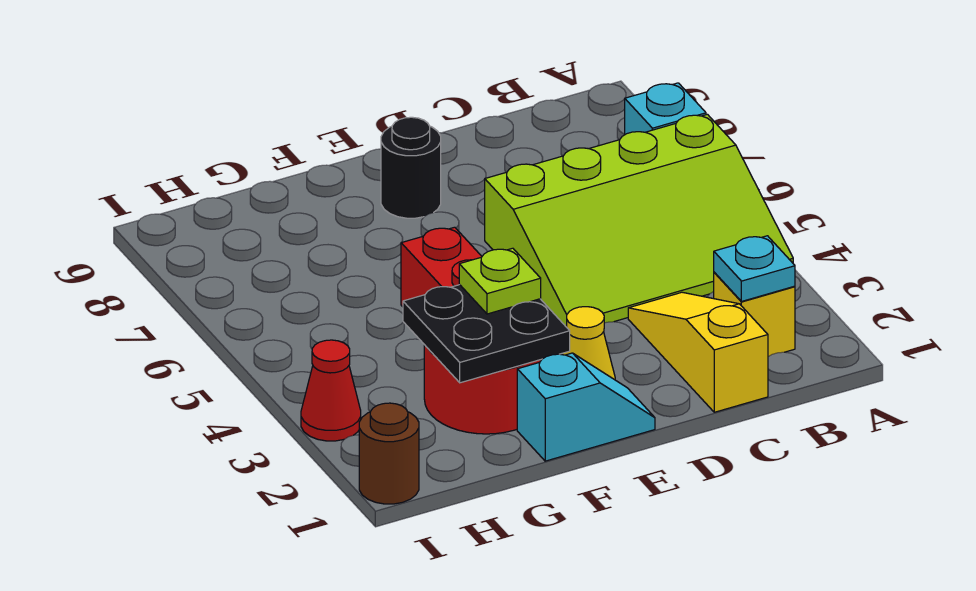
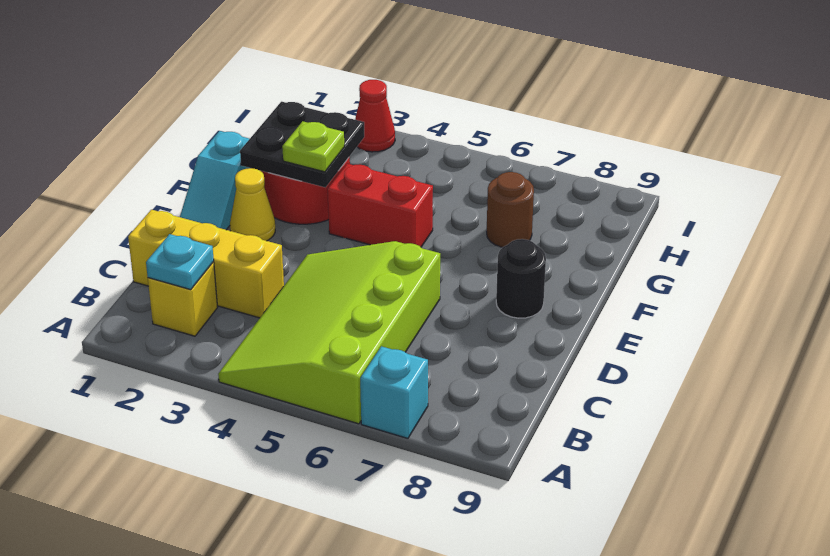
yellow 1x3 slope [628,292,768,412] -> yellow 1x3 brick [128,210,284,318]
brown 1x1 round brick [359,403,419,504] -> brown 1x1 round brick moved to [487,172,534,247]

